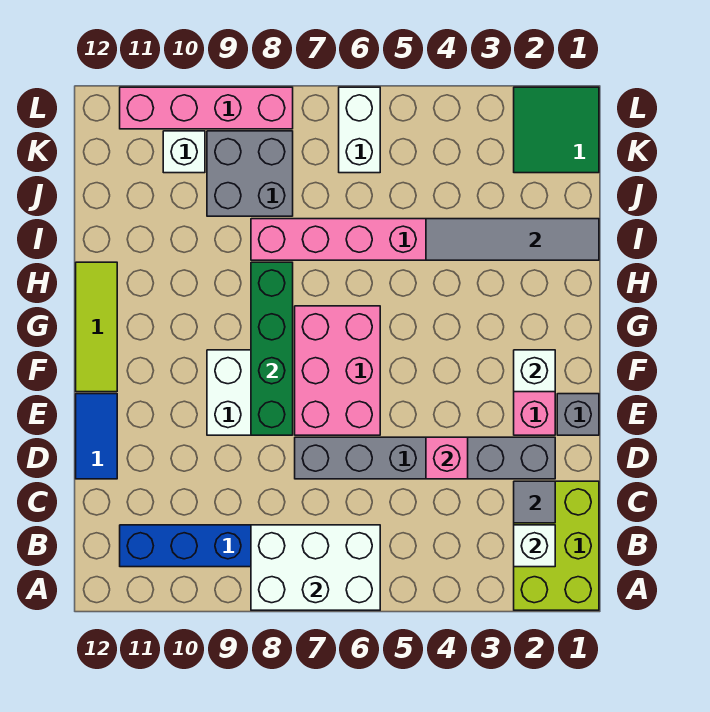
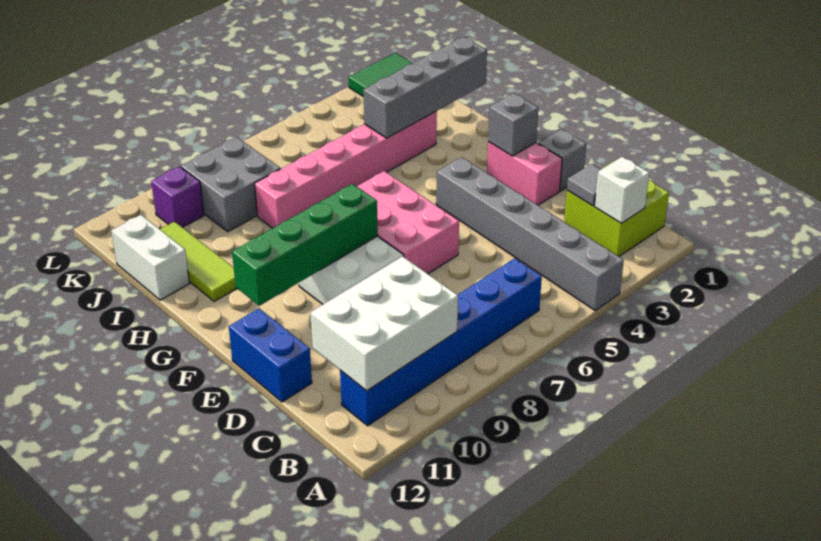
lime 2x3 brick [514,481,599,610] -> lime 2x2 brick [564,160,669,256]
white 2x3 brick [251,525,380,610] -> white 2x3 brick moved to [311,256,458,391]
grey 1x6 brick [295,437,555,479] -> grey 1x6 brick turned to [436,157,624,311]
pink 1x1 brick [426,437,468,479] -> none
blue 1x2 tile [76,394,117,479] -> blue 1x2 brick [229,309,312,402]
green 1x4 brick [251,262,293,435] -> green 1x4 brick turned to [232,184,378,306]
white 1x1 brick [514,350,555,392] -> grey 1x1 brick [488,93,538,156]
lime 1x3 tile [76,262,117,392] -> lime 1x3 tile moved to [160,222,237,301]
grey 1x4 tile [426,219,599,260] -> grey 1x4 brick [363,37,487,138]
white 1x2 brick [339,87,380,173] -> white 1x2 brick moved to [111,215,189,300]
white 1x1 brick [163,131,205,173] -> purple 1x1 brick [151,166,204,227]
pink 1x4 brick [120,87,293,129] -> none

